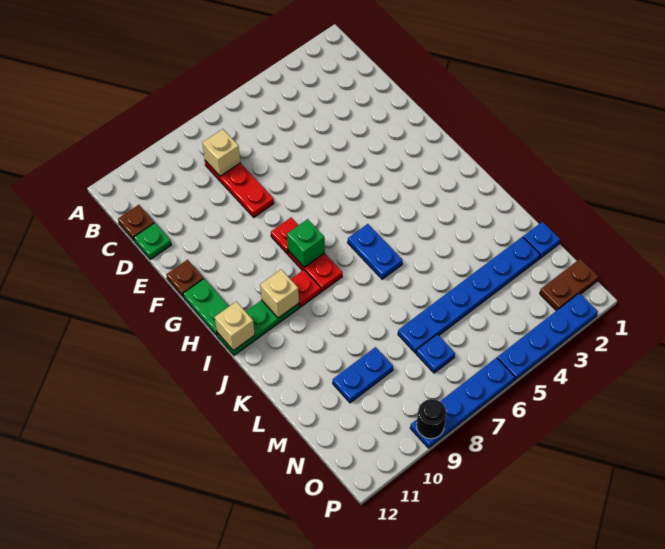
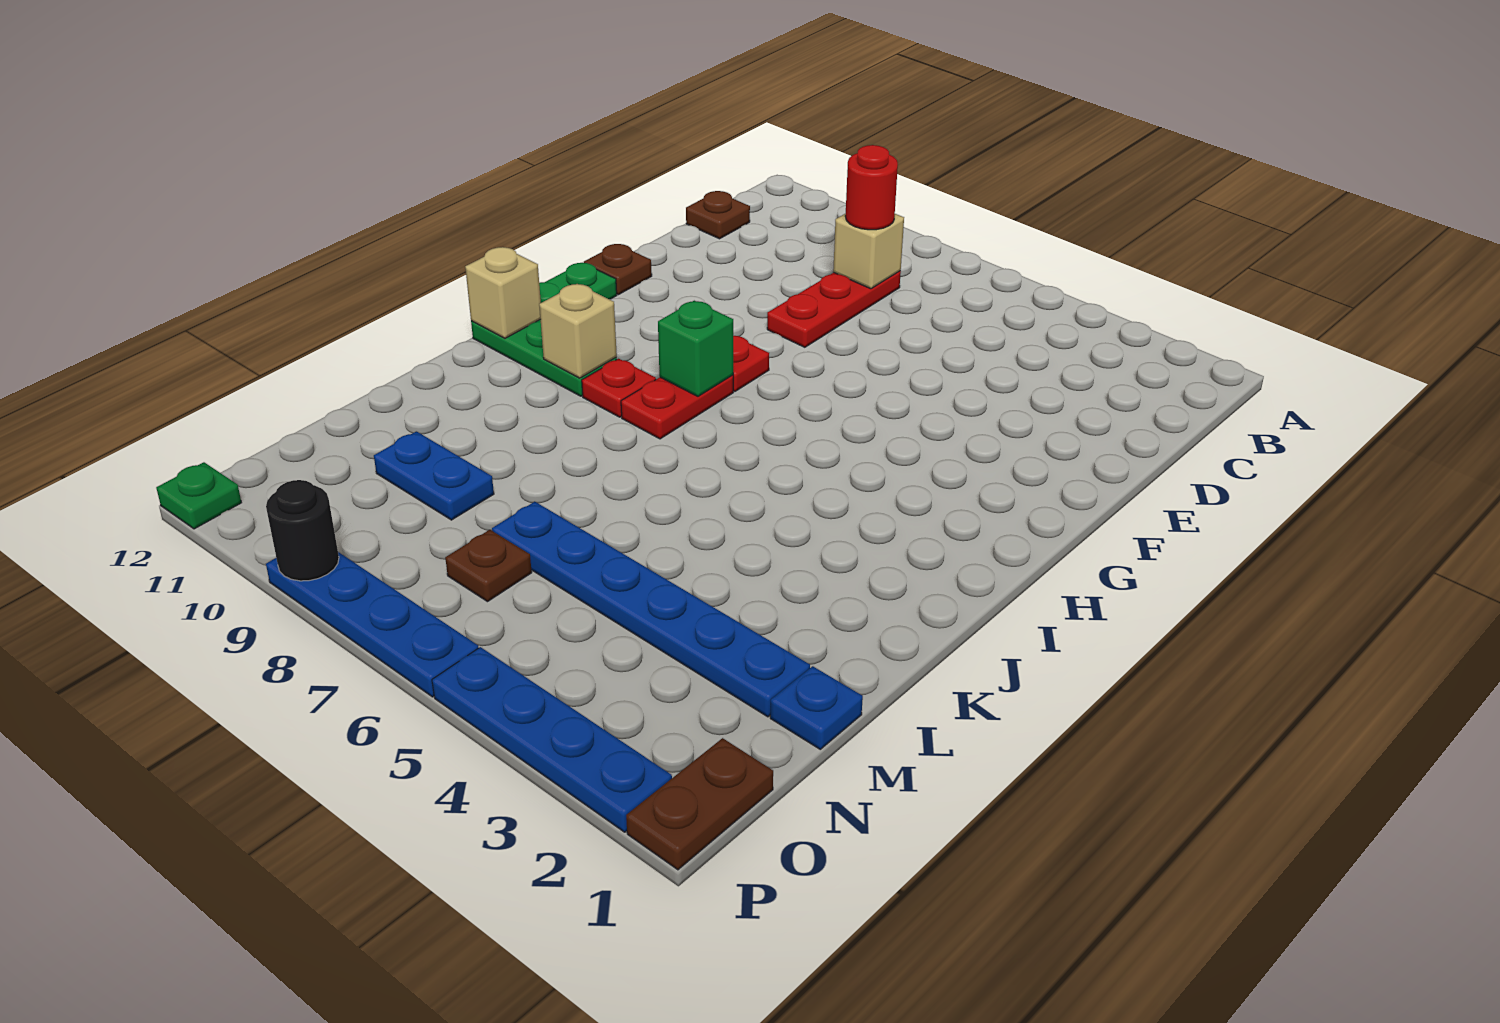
none -> red 1x1 round brick [845,145,898,230]
green 1x1 plate [134,223,171,259] -> green 1x1 plate moved to [156,462,241,529]
blue 1x2 plate [348,224,402,279] -> none
blue 1x1 plate [416,334,455,373] -> brown 1x1 plate [445,530,532,602]
brown 1x2 plate [540,259,598,311] -> brown 1x2 plate turned to [626,738,773,870]

